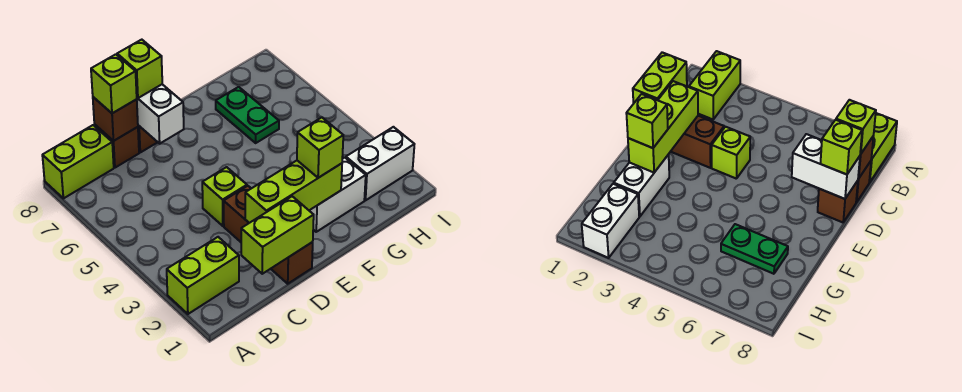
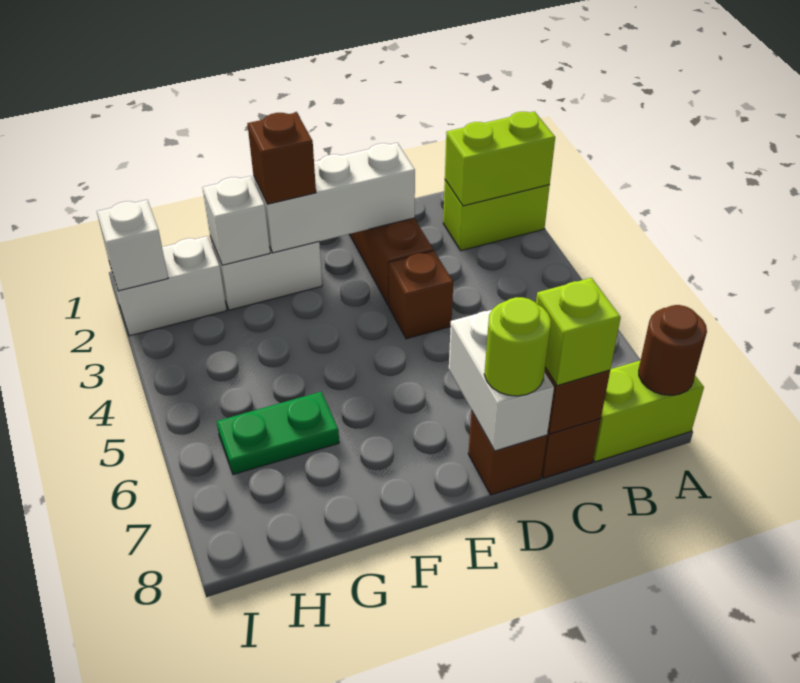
none -> brown 1x1 round brick [639,305,707,395]
lime 1x2 brick [241,196,314,274] -> lime 1x2 brick moved to [445,111,555,206]
lime 1x3 brick [245,161,342,223] -> white 1x3 brick [253,143,415,253]
lime 1x1 brick [202,167,247,226] -> brown 1x1 brick [388,251,453,339]
lime 1x1 brick [117,40,162,98] -> lime 1x1 round brick [484,297,551,396]
lime 1x1 brick [297,117,343,178] -> brown 1x1 brick [247,112,316,204]
none -> white 1x1 brick [202,176,270,265]
green 1x2 plate [216,87,279,143] -> green 1x2 plate turned to [217,392,339,475]
none -> white 1x1 brick [97,200,168,291]

